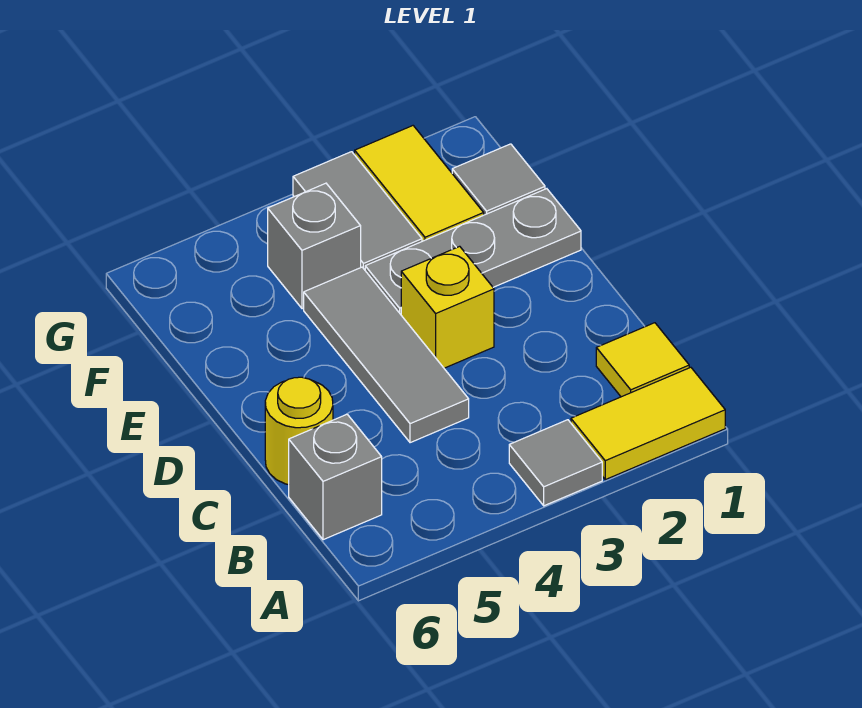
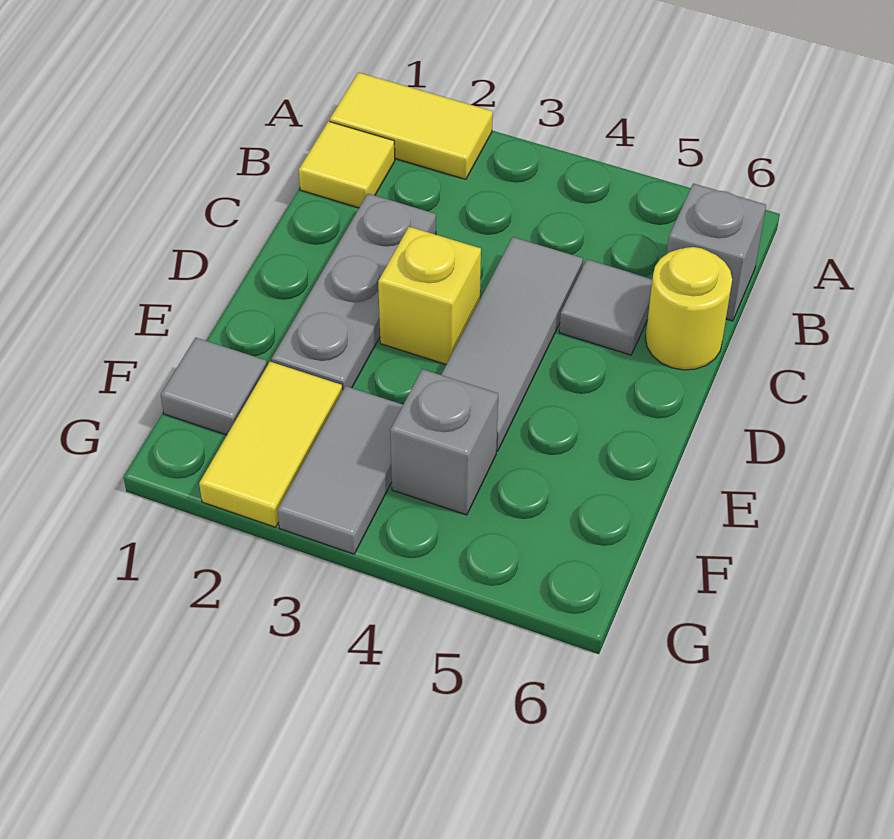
grey 1x1 tile [509,420,602,506] -> grey 1x1 tile moved to [559,259,652,355]
grey 1x3 plate [365,189,581,314] -> grey 1x3 plate turned to [272,194,436,391]

